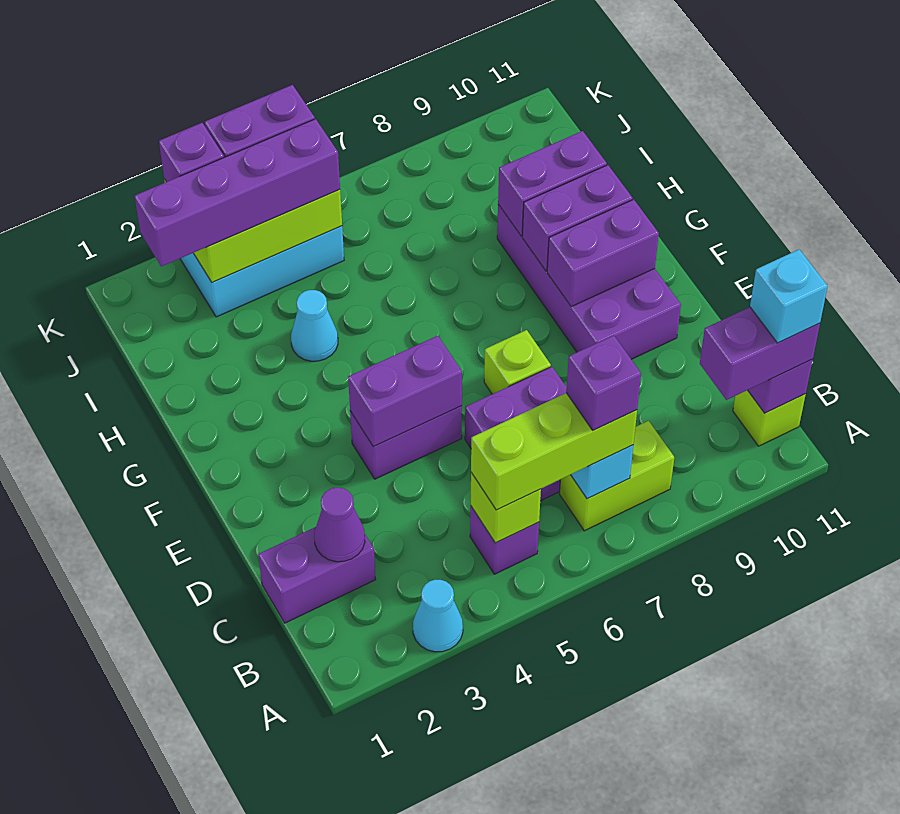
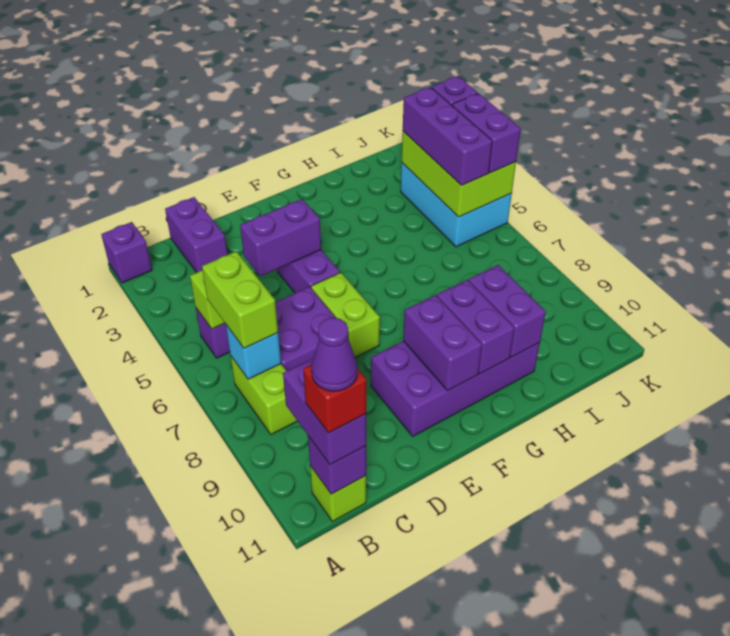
cyan 1x1 cone [413,580,463,652] -> none
lime 1x3 brick [471,393,637,510] -> lime 1x2 brick [202,251,278,348]
purple 1x1 brick [566,335,641,430] -> purple 1x1 brick moved to [101,222,152,283]
cyan 1x1 brick [750,249,828,343] -> red 1x1 brick [303,364,366,433]
purple 1x1 cone [314,488,365,562] -> purple 1x1 cone moved to [311,318,358,391]
purple 1x2 brick [348,336,462,447] -> purple 1x2 brick turned to [240,199,321,276]
lime 1x1 brick [484,330,551,394] -> lime 1x2 brick [311,273,380,357]
cyan 1x1 cone [291,290,338,361] -> none
purple 1x4 brick [134,119,340,267] -> purple 1x3 brick [403,87,492,185]

